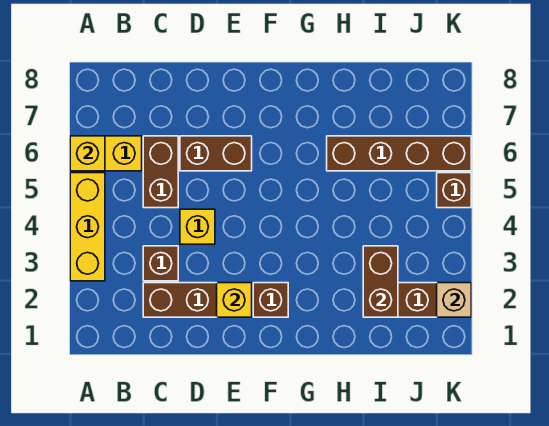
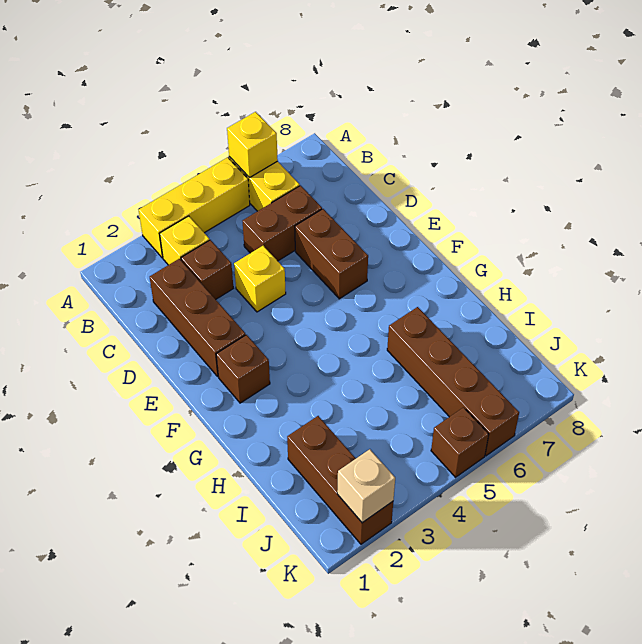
yellow 1x1 brick [217,283,252,317] -> yellow 1x1 brick moved to [160,216,209,265]
brown 1x2 brick [363,246,398,317] -> none

